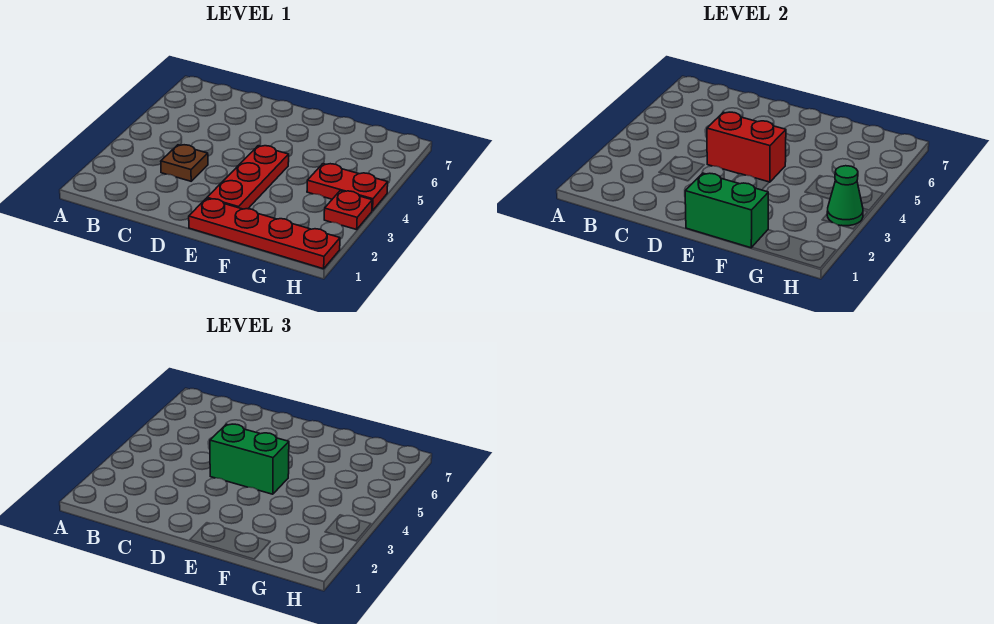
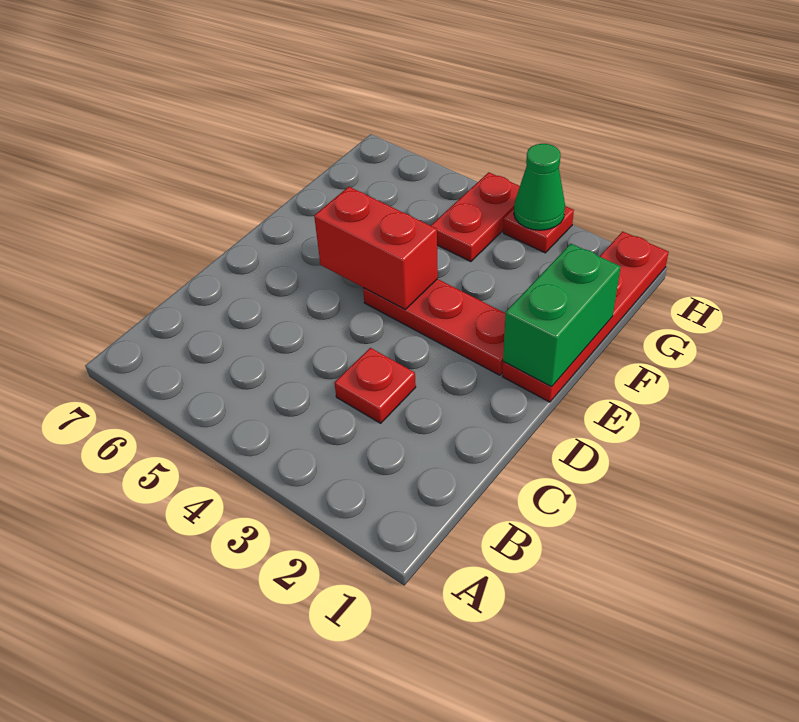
brown 1x1 plate [161,145,208,181] -> red 1x1 plate [335,348,416,423]
red 1x2 brick [707,112,786,182] -> red 1x2 brick turned to [314,187,438,309]
green 1x2 brick [210,424,289,494] -> none

